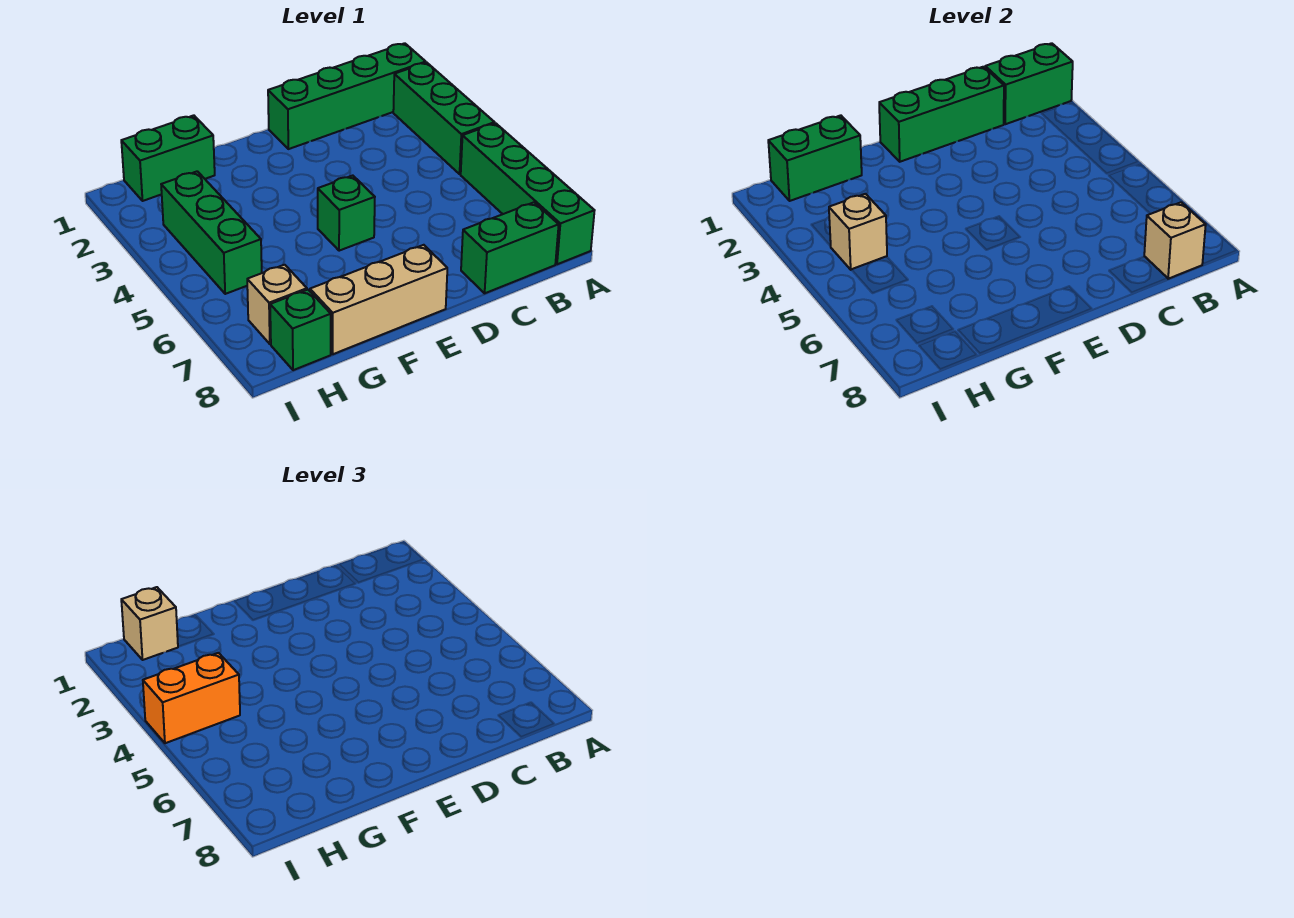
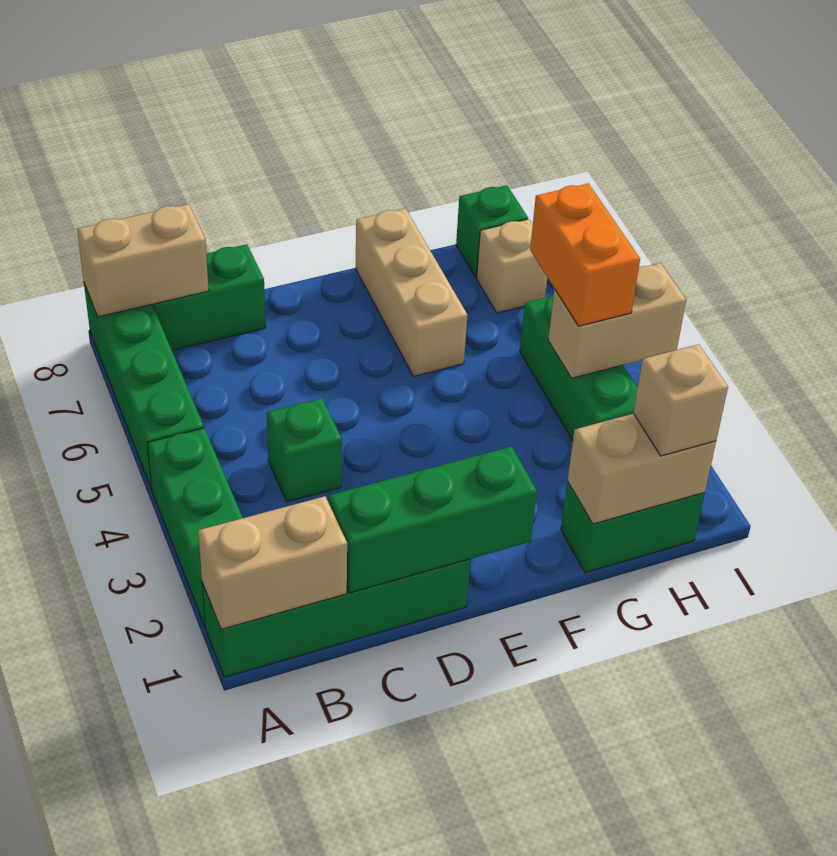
green 1x2 brick [985,43,1073,124] -> tan 1x2 brick [198,496,347,629]
tan 1x1 brick [1144,202,1206,279] -> tan 1x2 brick [77,204,209,317]
green 1x1 brick [318,176,375,251] -> green 1x1 brick moved to [267,398,342,502]
tan 1x3 brick [310,245,447,354] -> tan 1x3 brick turned to [356,208,467,376]
green 1x2 brick [768,115,862,201] -> tan 1x2 brick [568,414,716,524]
tan 1x1 brick [829,194,887,270] -> tan 1x2 brick [548,263,686,378]
orange 1x2 brick [143,653,240,743] -> orange 1x2 brick turned to [530,183,640,326]

